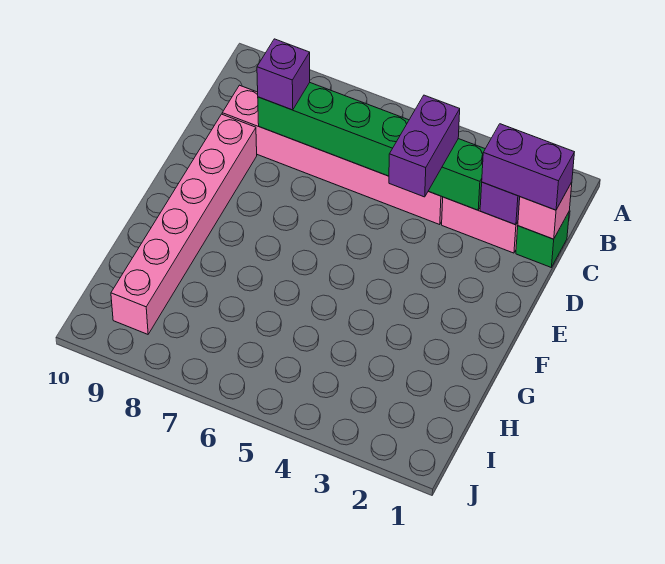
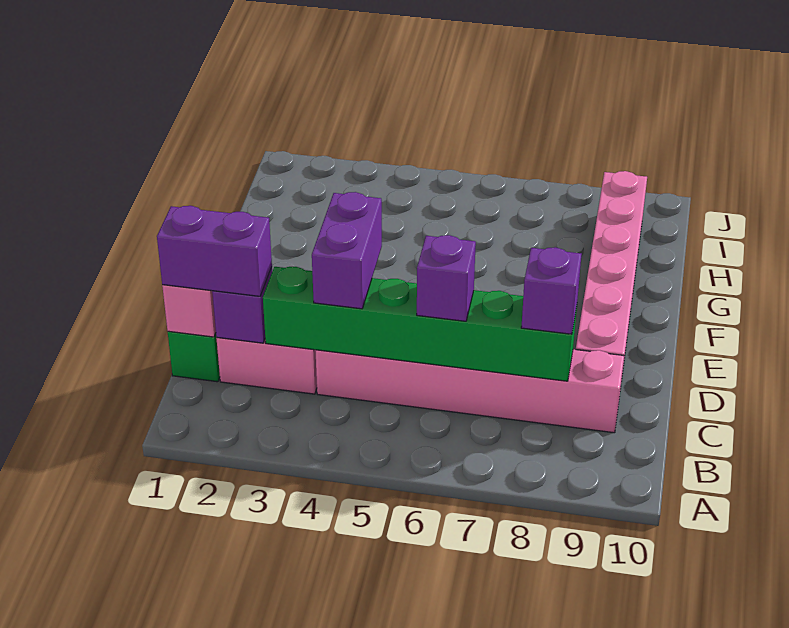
none -> purple 1x1 brick [417,235,476,321]

